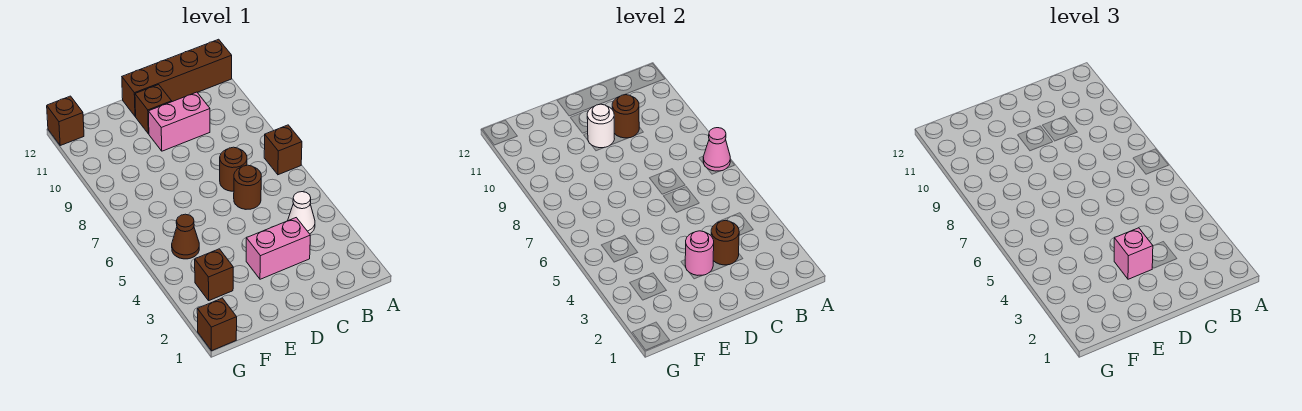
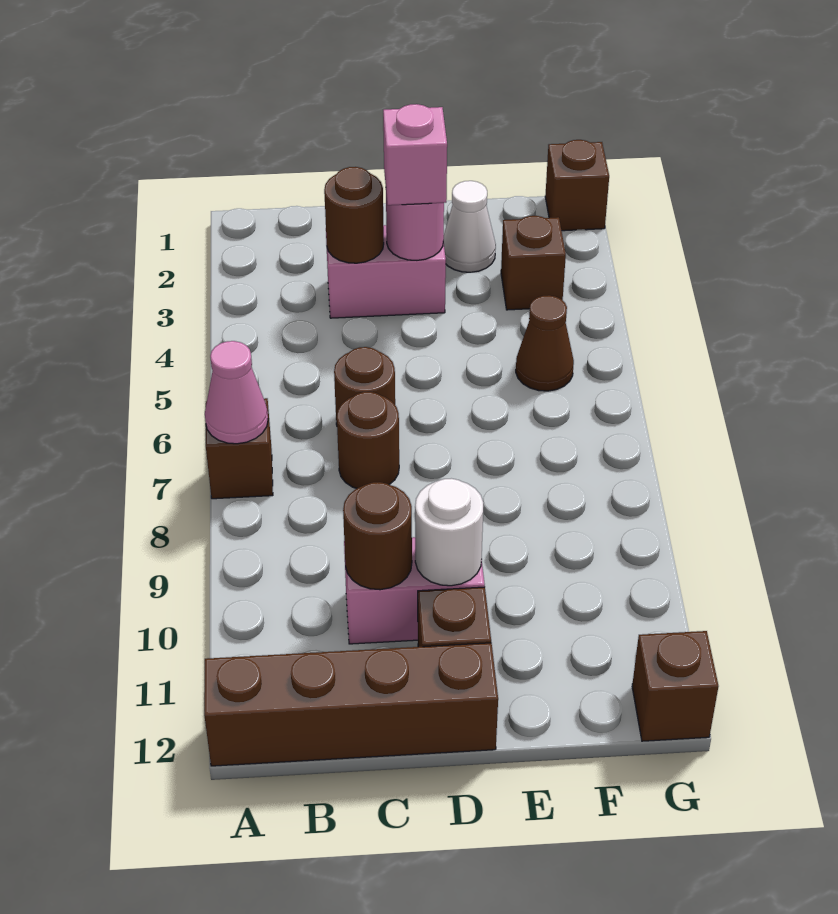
white 1x1 cone [288,192,315,234] -> white 1x1 cone moved to [444,181,496,272]

